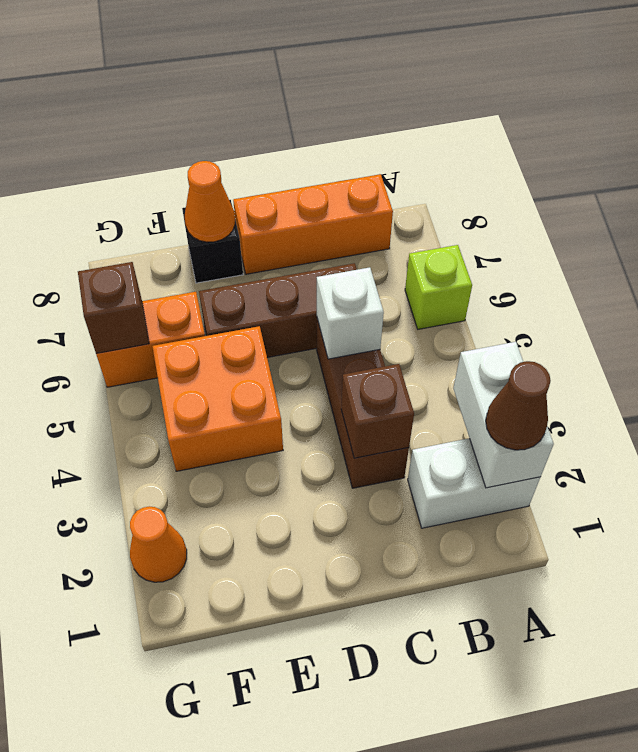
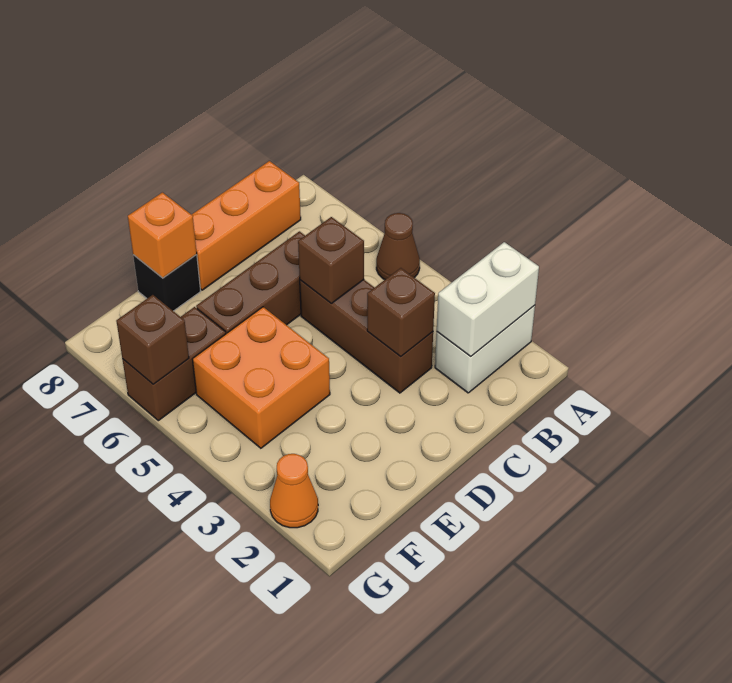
white 1x2 brick [453,342,554,488] -> white 1x2 brick turned to [437,242,539,356]
brown 1x1 cone [486,361,551,450] -> brown 1x1 cone moved to [376,213,420,280]
lime 1x1 brick [405,245,472,329] -> none
white 1x1 brick [317,267,384,359] -> brown 1x1 brick [298,217,364,303]
orange 1x1 cone [185,161,235,242] -> orange 1x1 brick [128,192,197,278]
orange 1x2 brick [96,292,205,387] -> brown 1x2 brick [122,307,226,421]

